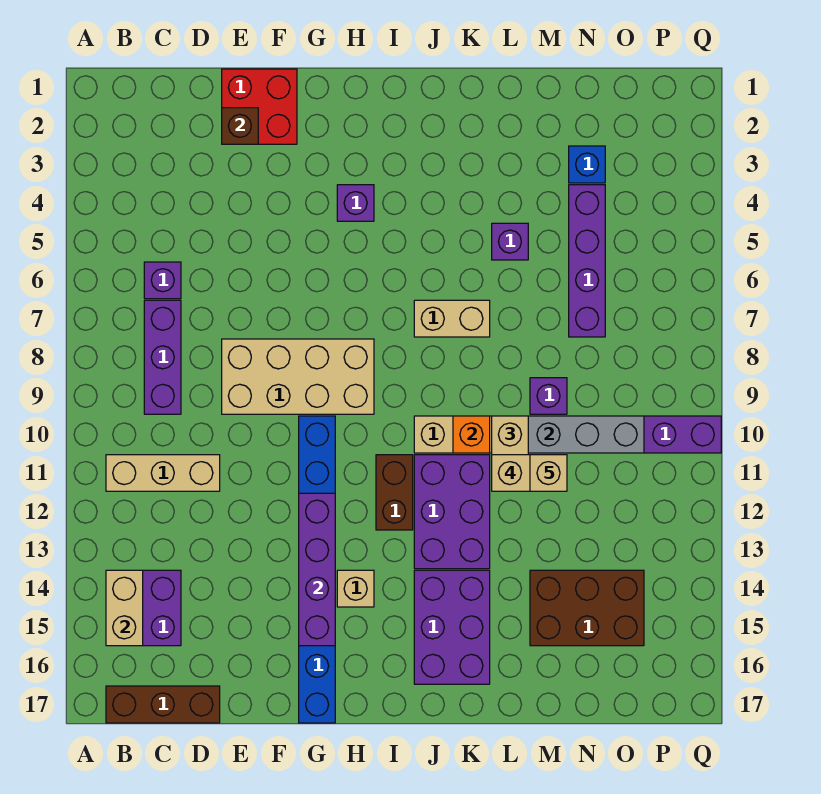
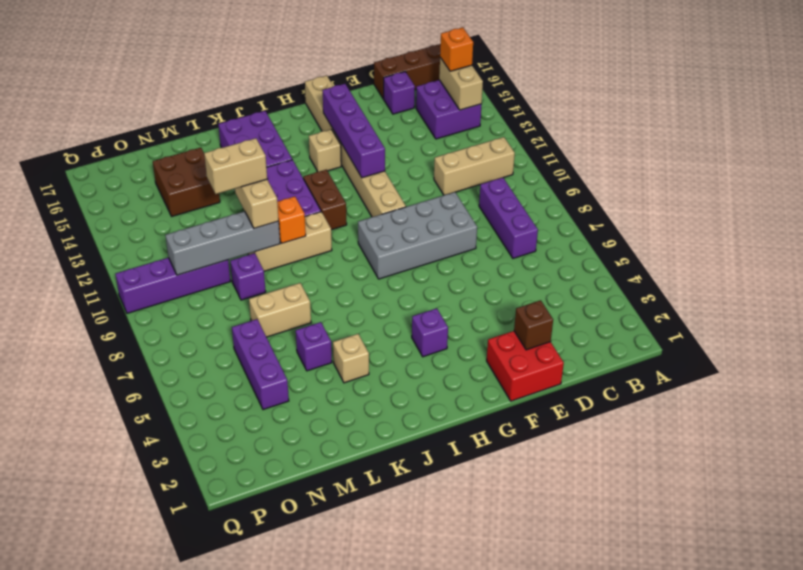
none -> orange 1x1 brick [440,27,473,71]
purple 1x1 brick [144,262,181,299] -> purple 1x1 brick moved to [384,72,415,114]
tan 2x4 brick [222,339,374,414] -> grey 2x4 brick [358,192,477,279]
blue 1x8 brick [299,416,335,723] -> tan 1x8 brick [305,75,406,217]
tan 1x2 brick [414,300,490,337] -> tan 1x2 brick moved to [249,283,311,337]
tan 1x1 brick [530,455,567,491] -> tan 1x1 brick moved to [333,334,369,383]
brown 2x3 brick [530,570,644,646] -> brown 2x2 brick [153,148,220,216]
blue 1x1 brick [569,146,605,183] -> none
purple 1x4 brick [569,185,605,337] -> purple 1x3 brick [232,319,289,410]

